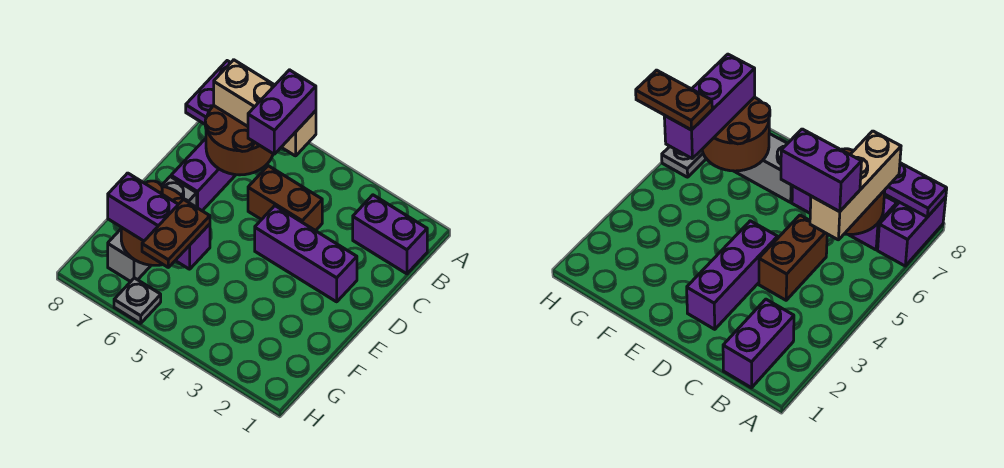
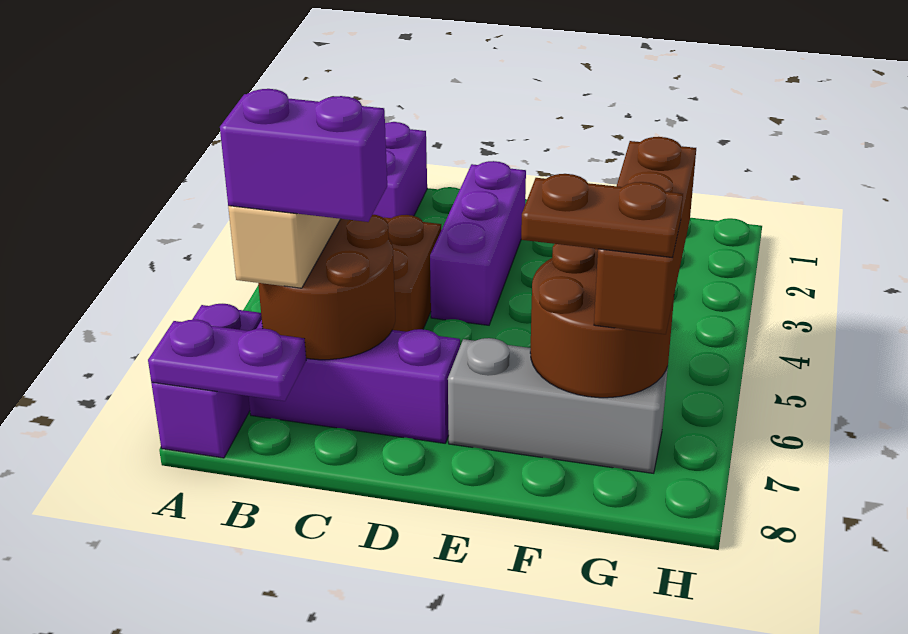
purple 1x2 brick [248,70,316,154] -> purple 1x2 brick moved to [220,89,387,222]
purple 1x3 brick [108,173,210,269] -> brown 1x3 brick [594,137,696,334]
brown 1x2 plate [142,199,210,267] -> brown 1x2 plate moved to [521,174,683,257]
grey 1x1 plate [114,278,161,323] -> none

